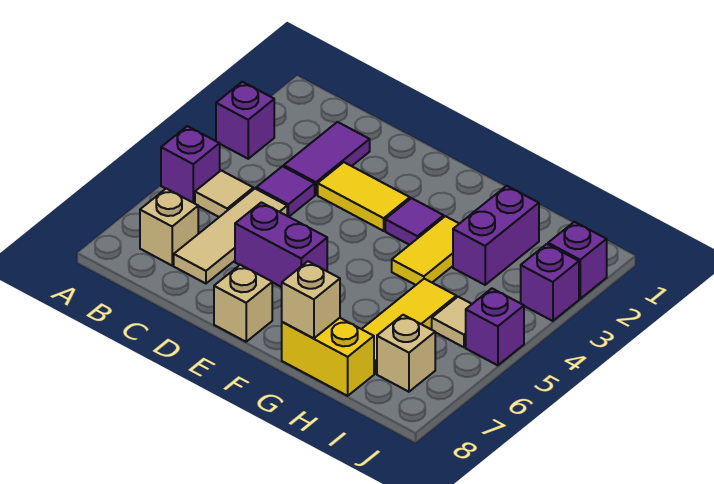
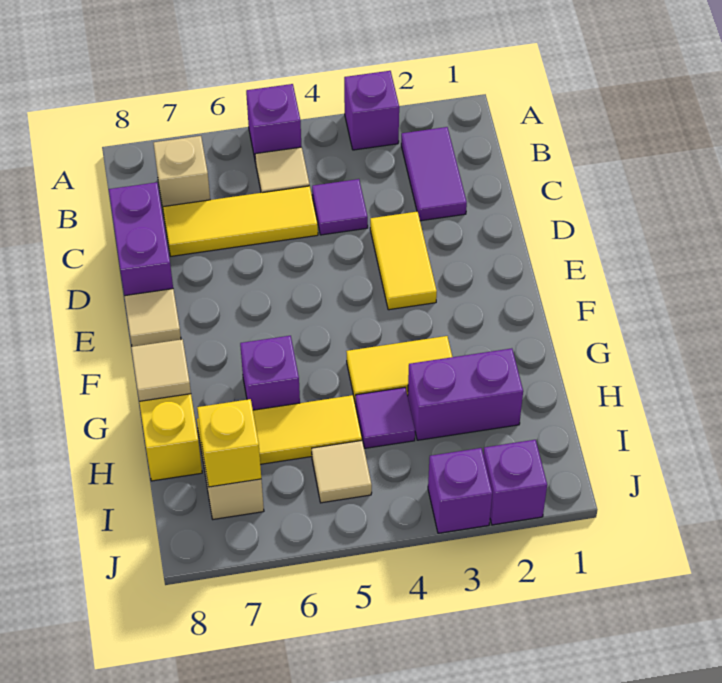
purple 1x2 tile [284,122,370,195] -> purple 1x2 tile turned to [401,127,467,221]
tan 1x3 tile [174,189,287,284] -> yellow 1x3 tile [163,186,318,256]
purple 1x2 brick [235,202,327,287] -> purple 1x2 brick moved to [109,182,173,296]
tan 1x1 brick [214,265,272,342] -> tan 1x1 tile [124,289,181,347]
purple 1x1 tile [385,198,444,245] -> purple 1x1 tile moved to [355,387,415,448]
tan 1x1 brick [282,261,340,339] -> tan 1x1 tile [131,339,191,401]
none -> yellow 1x1 brick [197,399,261,487]
purple 1x1 brick [466,288,524,365] -> purple 1x1 brick moved to [240,336,300,410]

